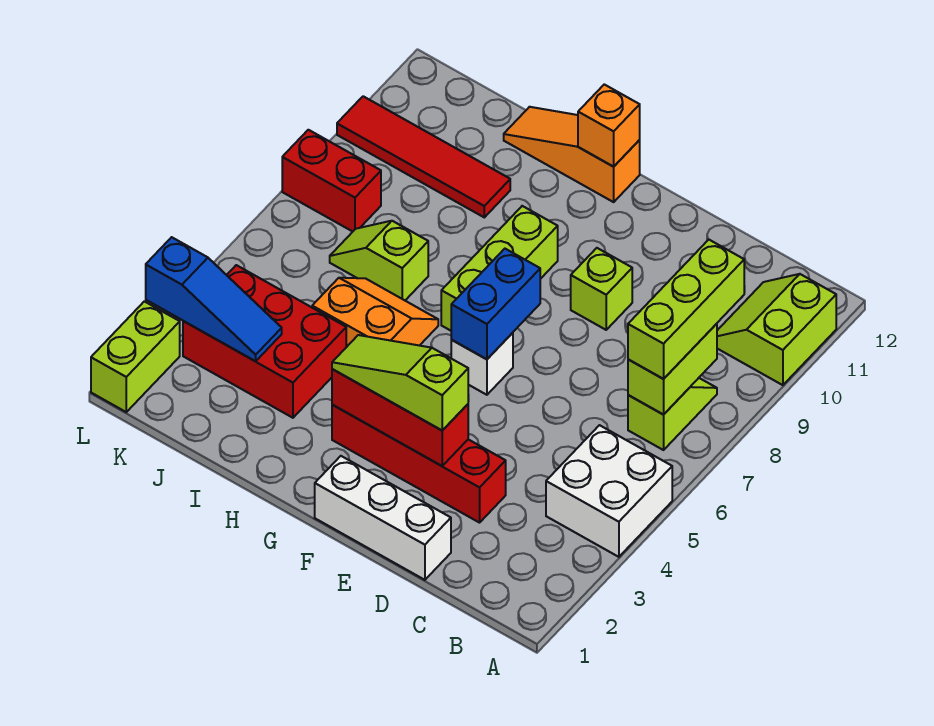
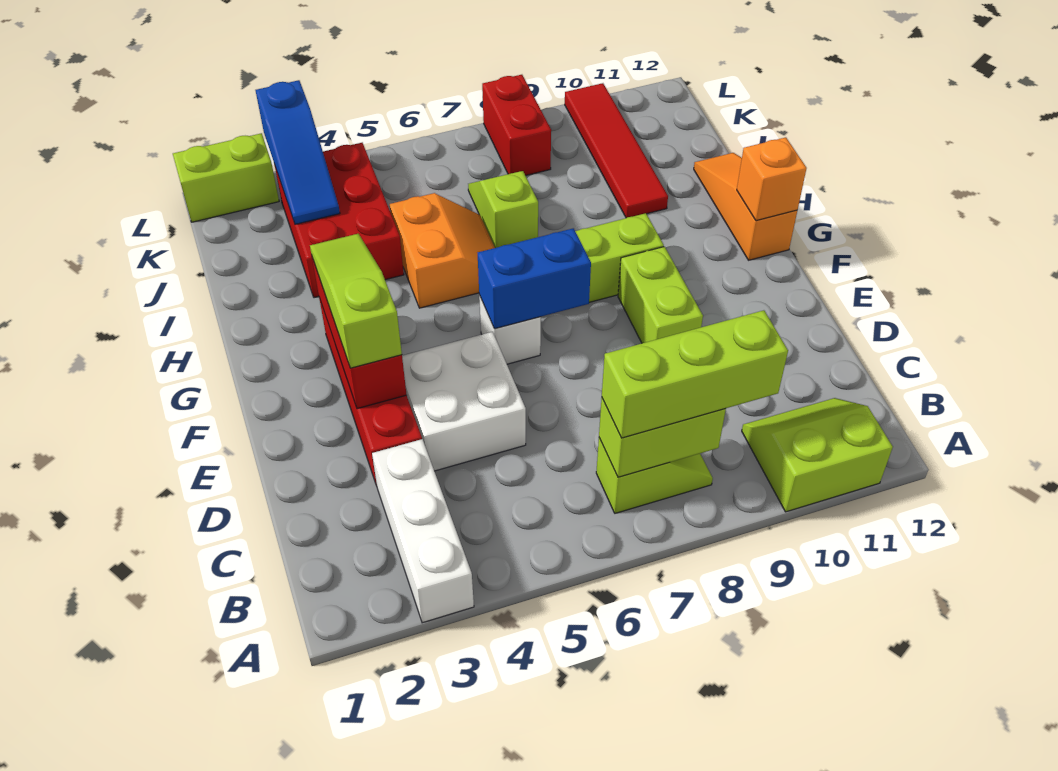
white 2x2 brick [546,425,672,557] -> white 2x2 brick moved to [402,332,526,471]
white 1x3 brick [315,456,451,580] -> white 1x3 brick moved to [372,439,474,623]
lime 1x1 brick [571,248,632,330] -> lime 1x2 brick [618,247,703,343]

